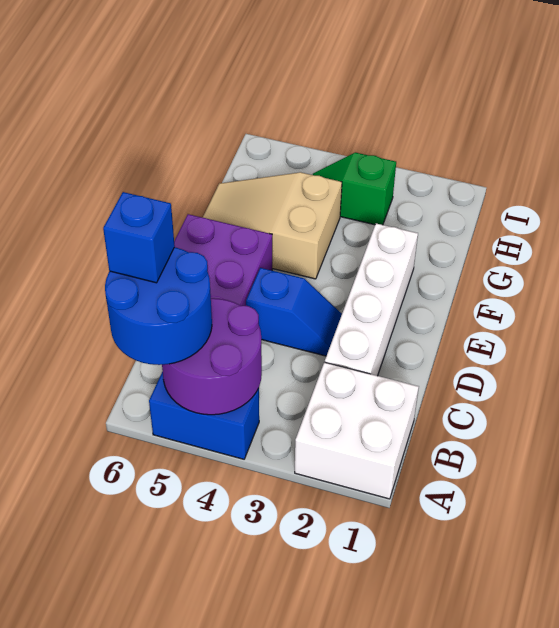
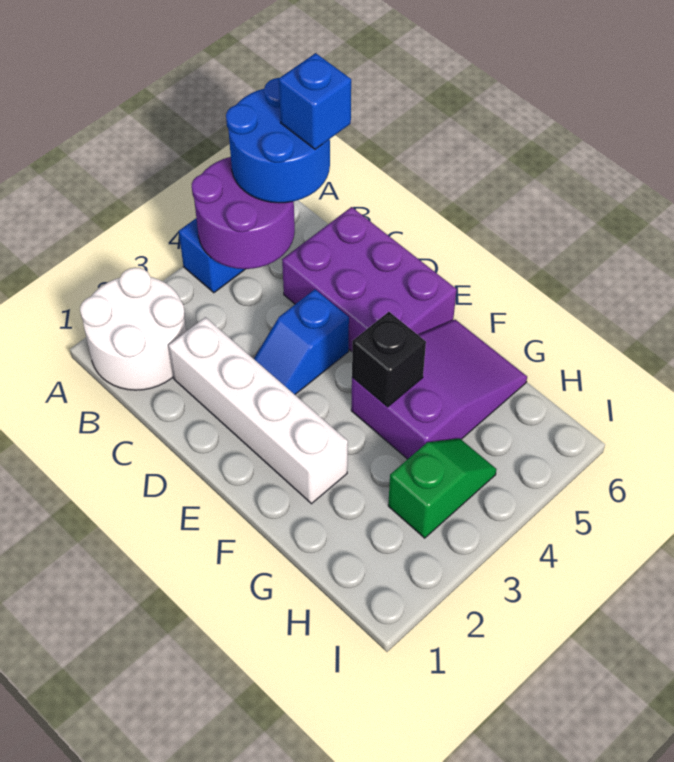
white 2x2 brick [295,362,419,499] -> white 2x2 round brick [80,267,186,390]
tan 2x3 slope [203,172,342,279] -> purple 2x3 slope [351,319,527,459]
none -> black 1x1 brick [352,312,426,407]

